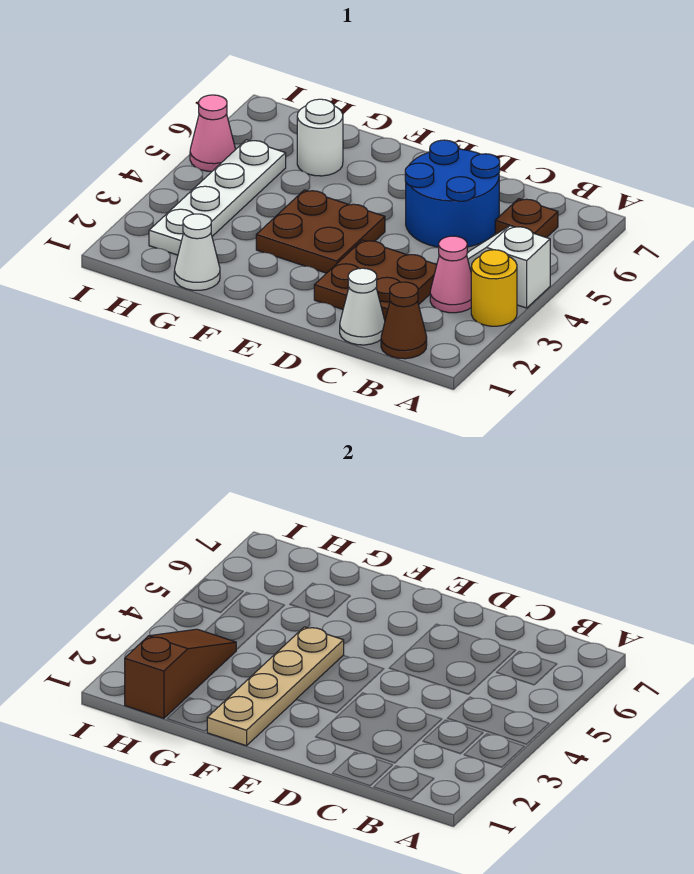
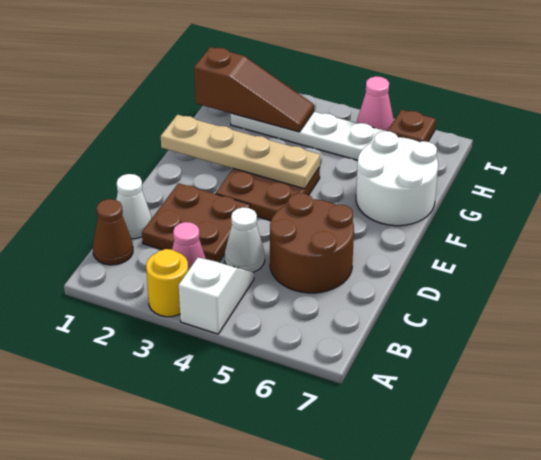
brown 1x1 plate [495,199,558,238] -> brown 1x1 plate moved to [388,110,436,142]
blue 2x2 round brick [405,140,500,247] -> brown 2x2 round brick [270,193,354,293]
white 1x1 cone [174,214,220,290] -> white 1x1 cone moved to [225,207,265,272]
white 1x1 round brick [297,99,343,176] -> white 2x2 round brick [356,131,438,226]

